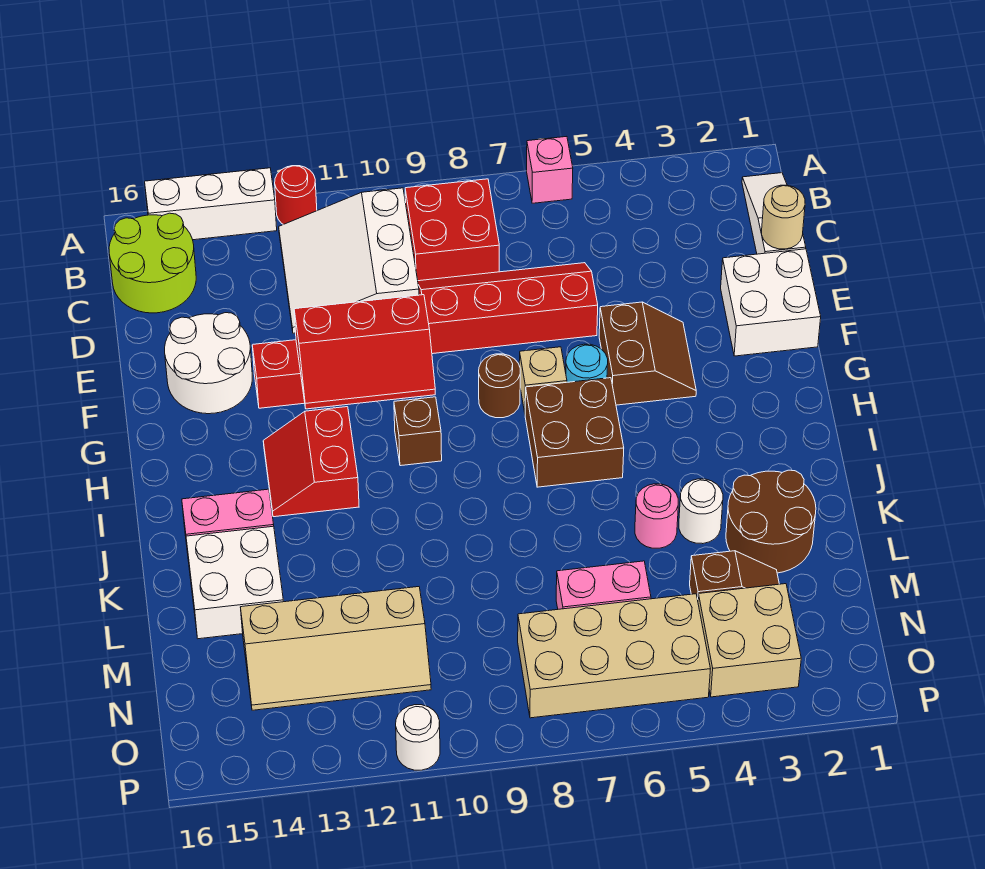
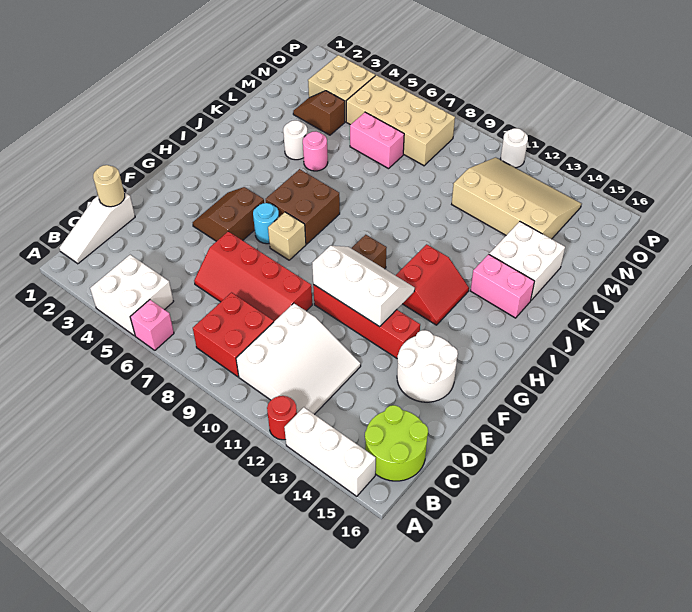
white 2x2 brick [721,249,821,356] -> white 2x2 brick moved to [90,255,174,336]
red 2x3 slope [294,295,435,409] -> white 2x3 slope [312,246,415,327]
brown 1x1 round brick [479,354,520,418] -> none
brown 2x2 round brick [726,470,816,573] -> none
tan 2x4 slope [240,587,431,710] -> tan 3x4 slope [452,157,581,239]

